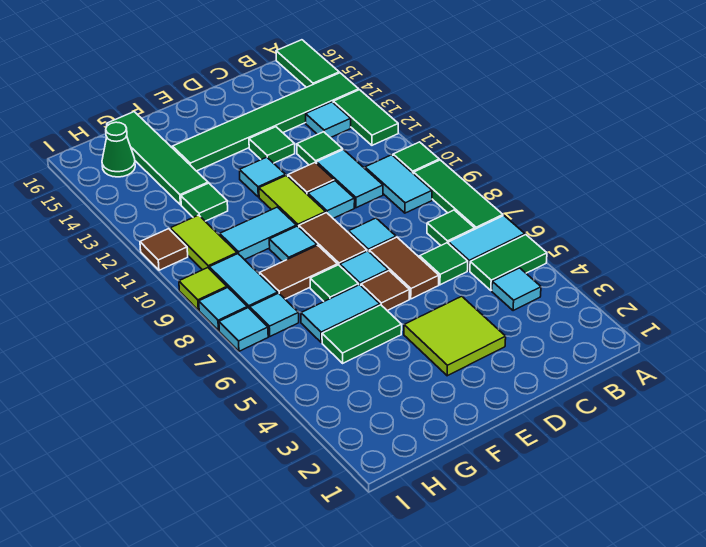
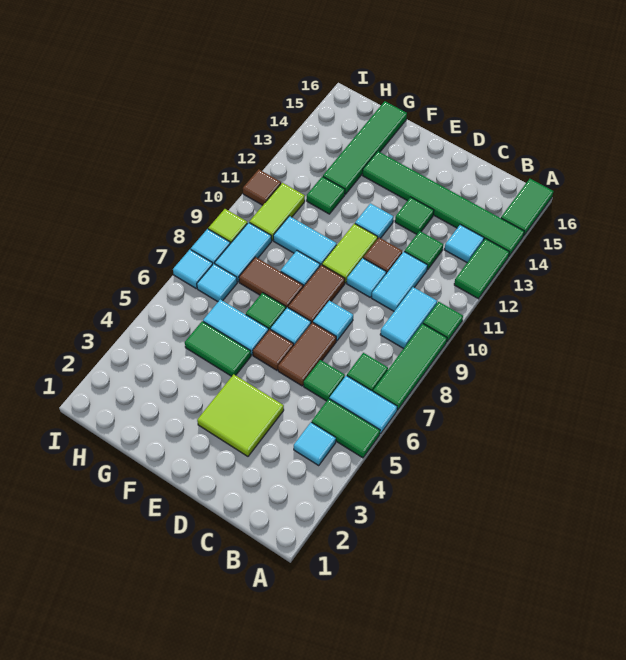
green 1x1 cone [102,122,135,177] -> none

